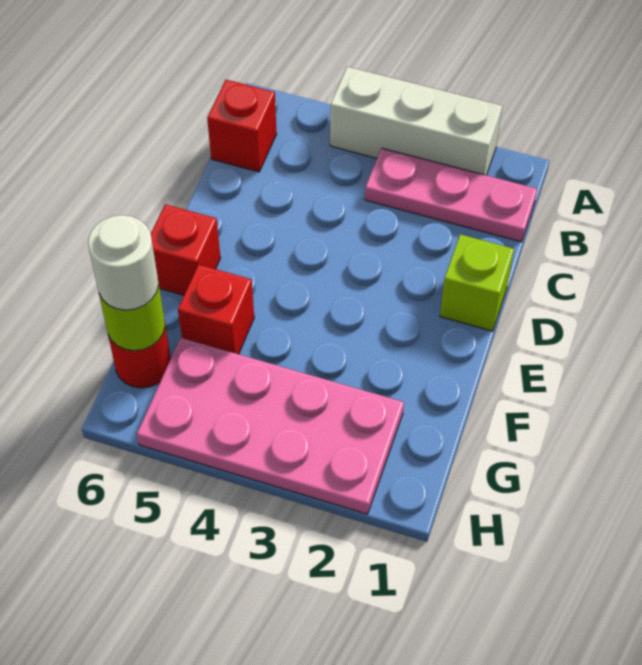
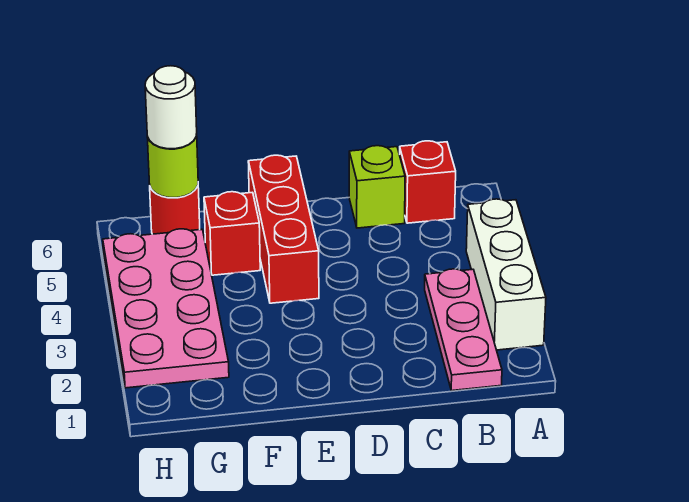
lime 1x1 brick [440,234,514,331] -> lime 1x1 brick moved to [349,146,405,228]
red 1x1 brick [151,204,220,295] -> red 1x3 brick [248,155,319,303]

